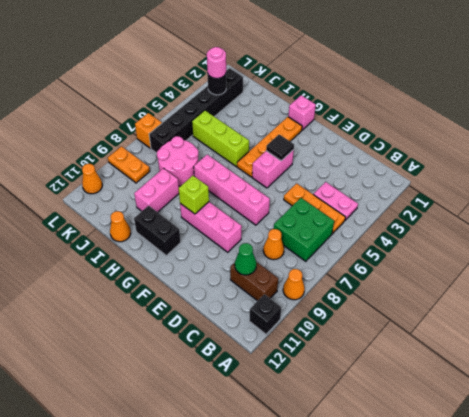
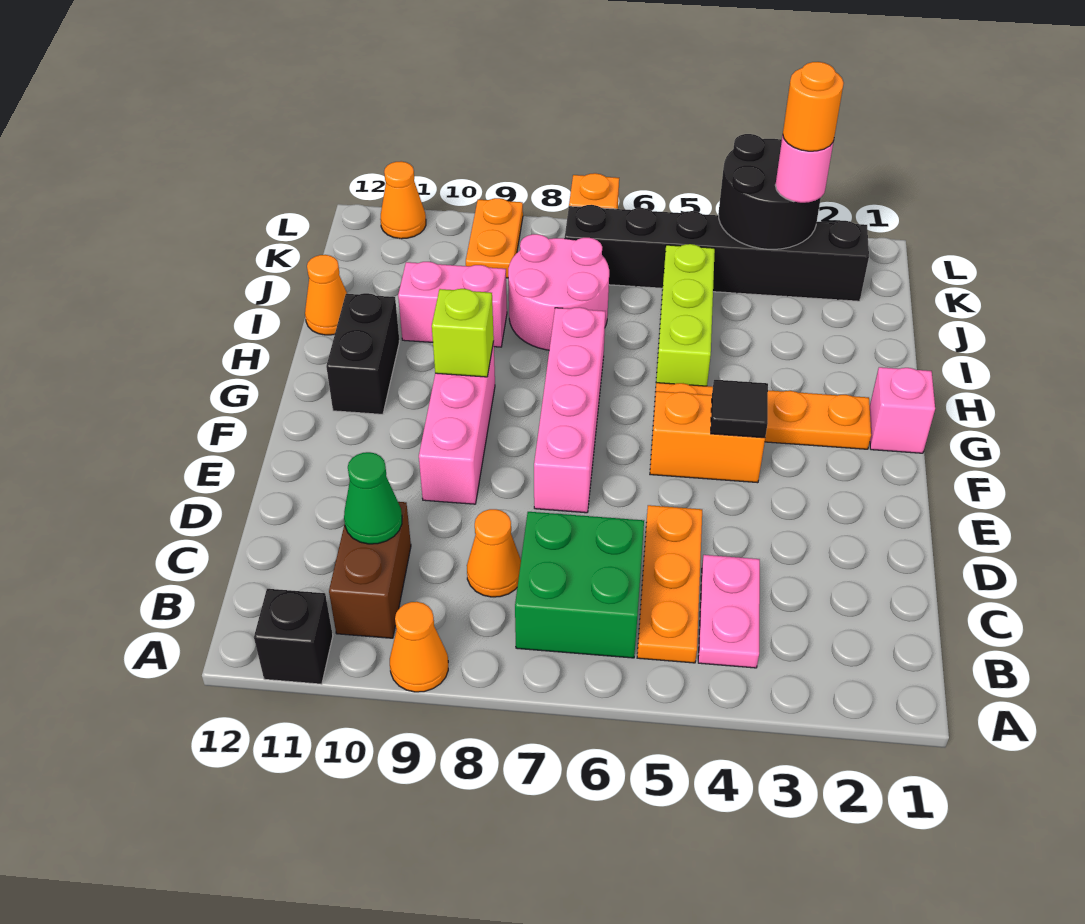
pink 1x2 brick [252,150,294,188] -> orange 1x2 brick [650,391,765,483]
black 1x1 round brick [207,73,226,95] -> black 2x2 round brick [718,134,821,249]
none -> orange 1x1 round brick [783,62,844,151]

